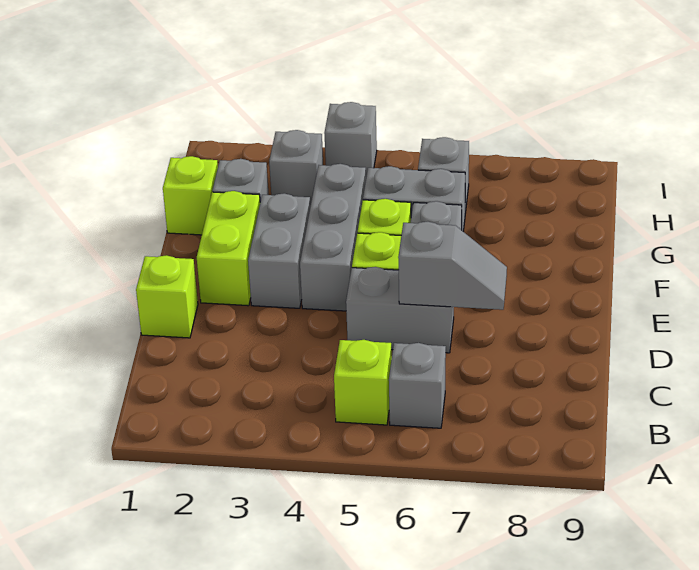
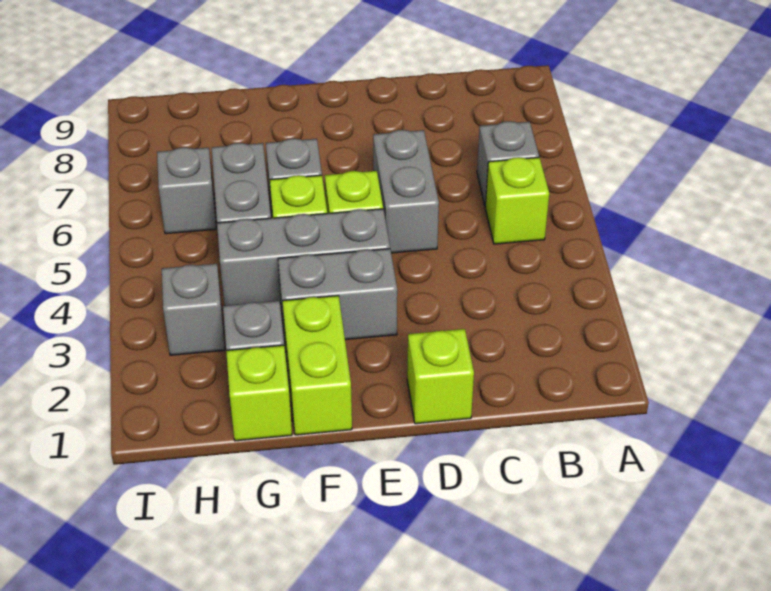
grey 1x2 slope [398,222,507,310] -> none
lime 1x2 brick [197,191,260,306] -> lime 1x2 brick turned to [283,296,352,435]
grey 1x1 brick [324,102,377,177] -> none

